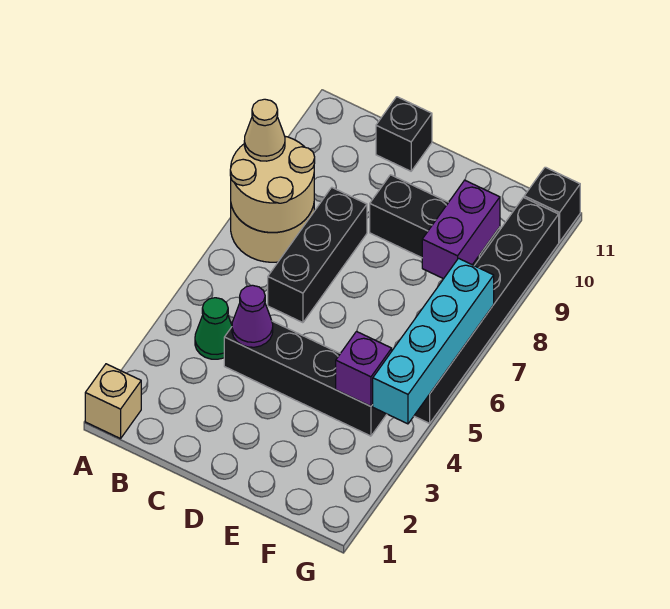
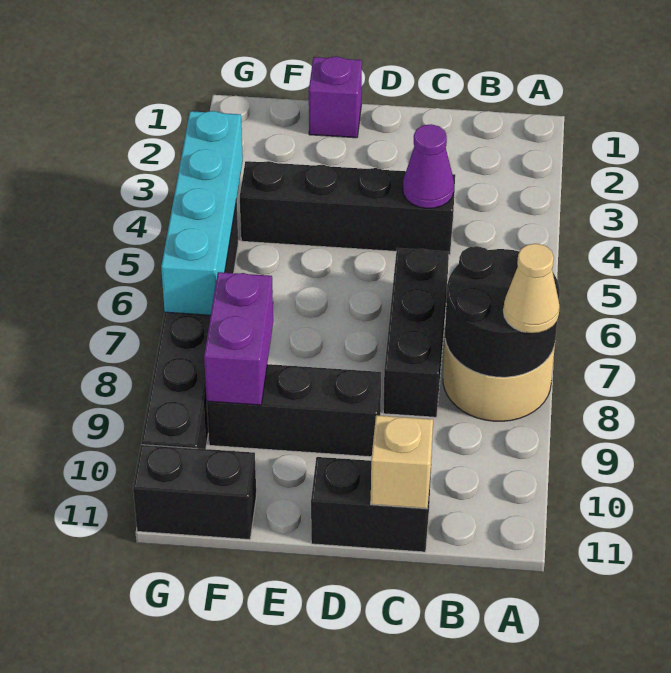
tan 1x1 brick [85,364,141,439] -> tan 1x1 brick moved to [371,415,433,509]
tan 2x2 round brick [230,136,315,232] -> black 2x2 round brick [445,246,560,377]
green 1x1 cone [195,298,232,359] -> none
black 1x1 brick [376,97,432,171] -> black 1x2 brick [311,457,431,552]
purple 1x1 brick [336,332,392,406] -> purple 1x1 brick moved to [309,57,362,138]
black 1x1 brick [524,167,580,242] -> black 1x2 brick [133,445,256,540]

